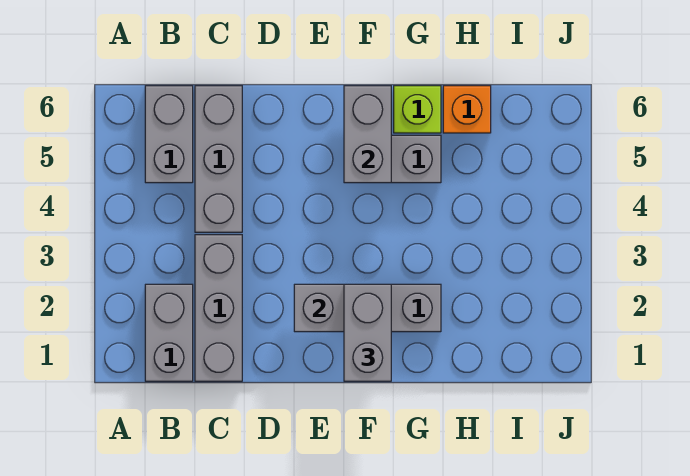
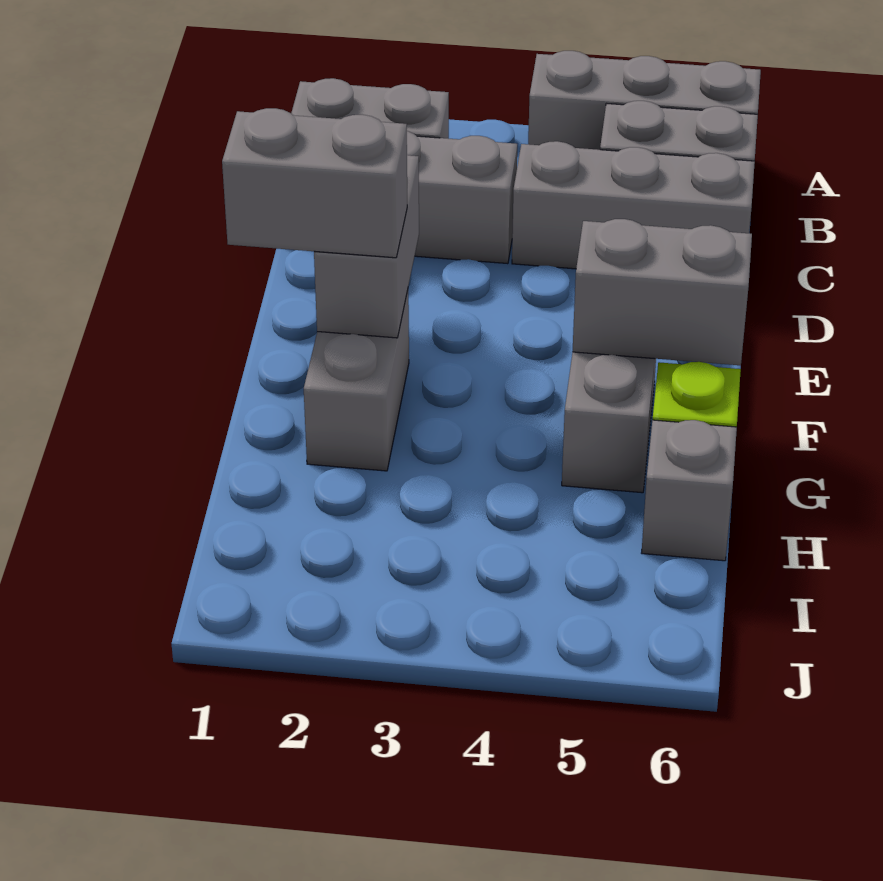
none -> grey 1x3 brick [528,51,761,150]
orange 1x1 brick [443,86,491,133] -> grey 1x1 brick [642,420,737,561]

